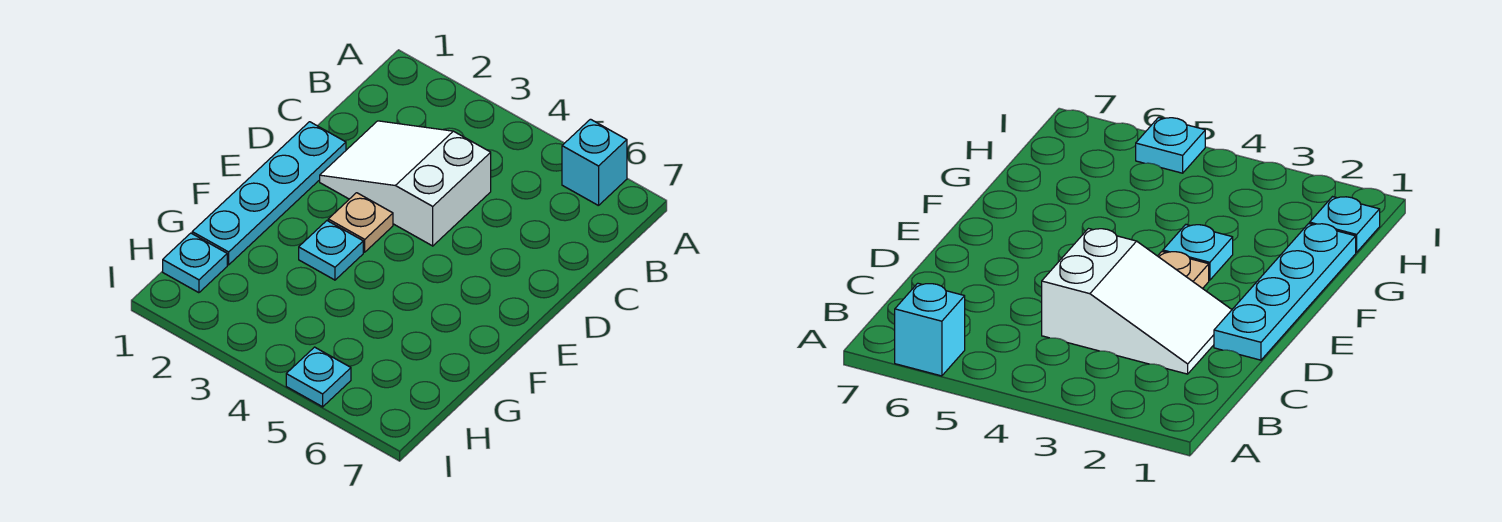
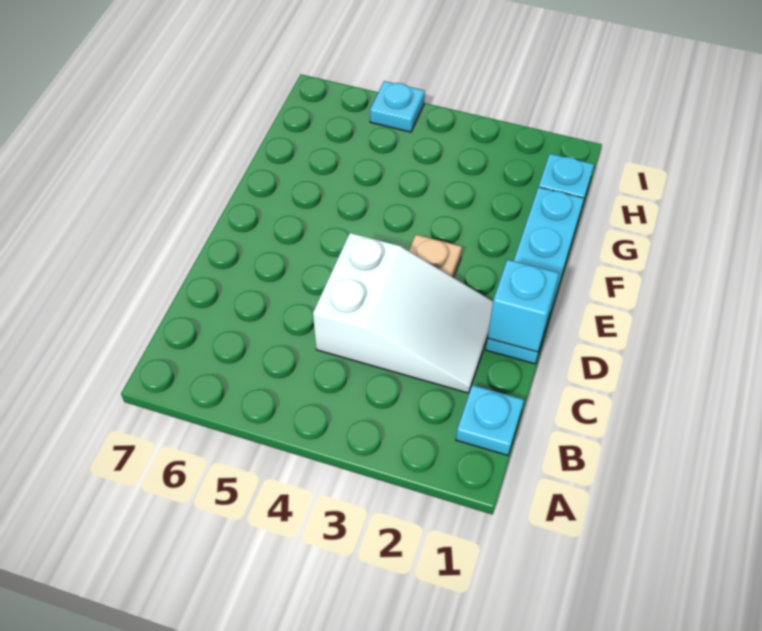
cyan 1x1 brick [562,119,627,206] -> cyan 1x1 brick moved to [488,259,559,352]
cyan 1x1 plate [299,221,363,280] -> cyan 1x1 plate moved to [456,385,524,455]

